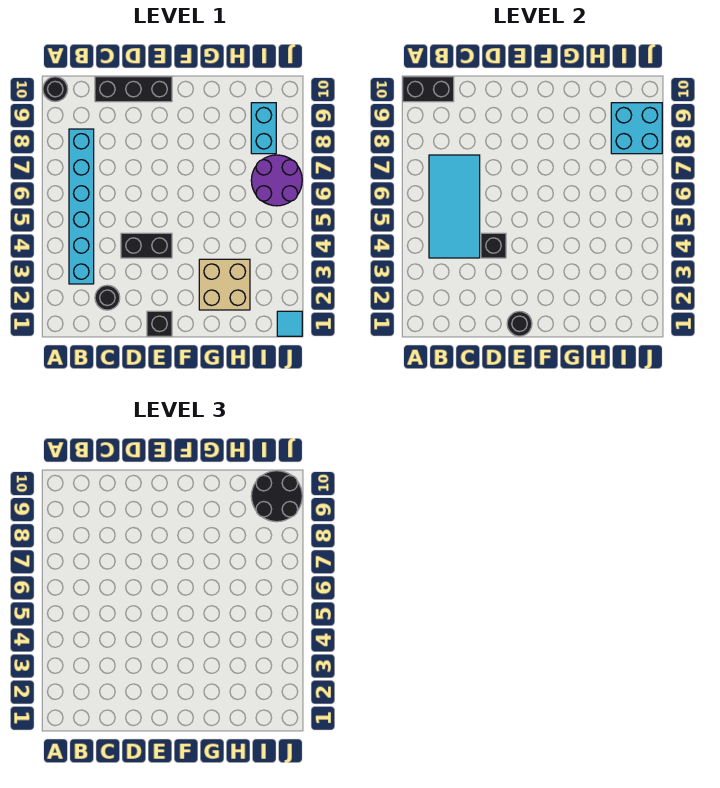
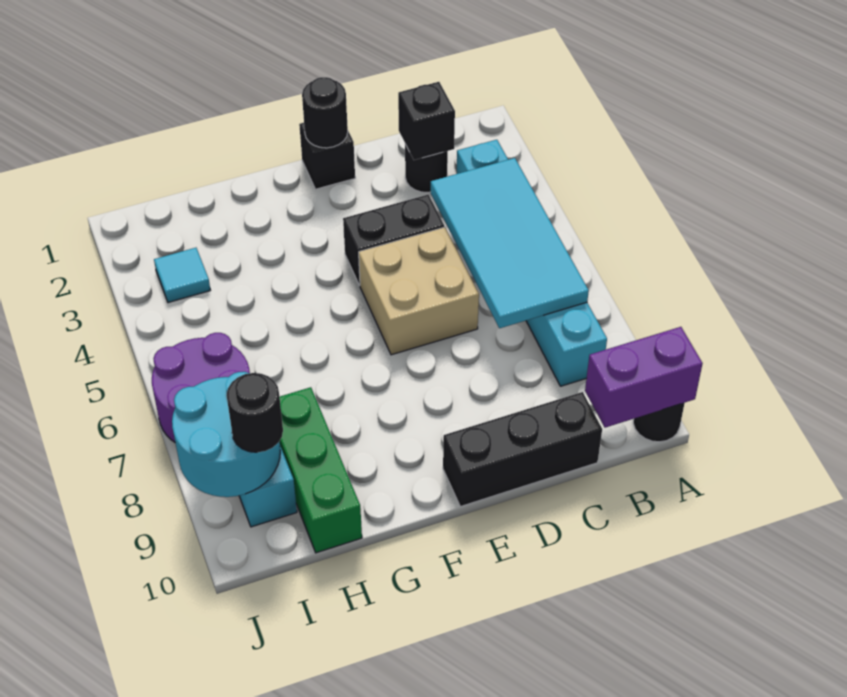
black 1x2 brick [403,77,454,102] -> purple 1x2 brick [585,327,703,428]
black 1x1 brick [481,233,506,258] -> black 1x1 brick moved to [398,82,455,160]
tan 2x2 brick [199,259,250,310] -> tan 2x2 brick moved to [359,227,479,355]
none -> green 1x3 brick [279,387,362,553]
cyan 2x2 brick [611,103,662,154] -> cyan 2x2 round brick [172,372,280,497]
black 2x2 round brick [251,471,302,522] -> black 1x1 round brick [227,373,283,452]
cyan 1x1 tile [277,311,302,336] -> cyan 1x1 tile moved to [154,248,210,303]

